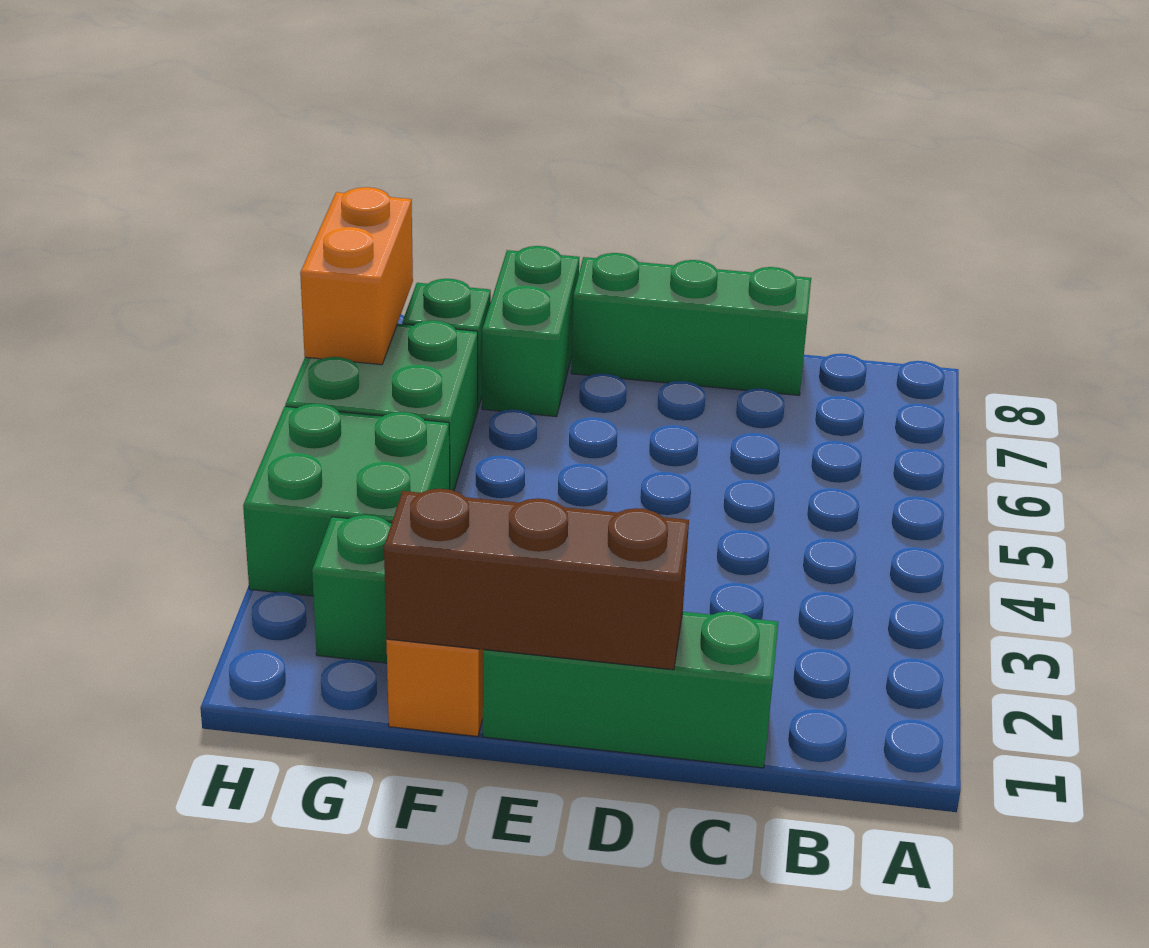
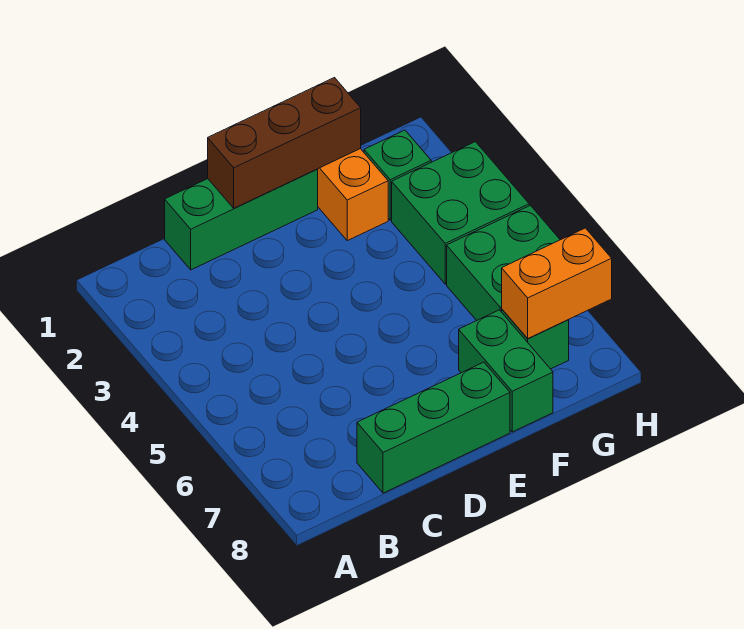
orange 1x2 brick [300,187,413,365] -> orange 1x2 brick turned to [502,228,612,339]

